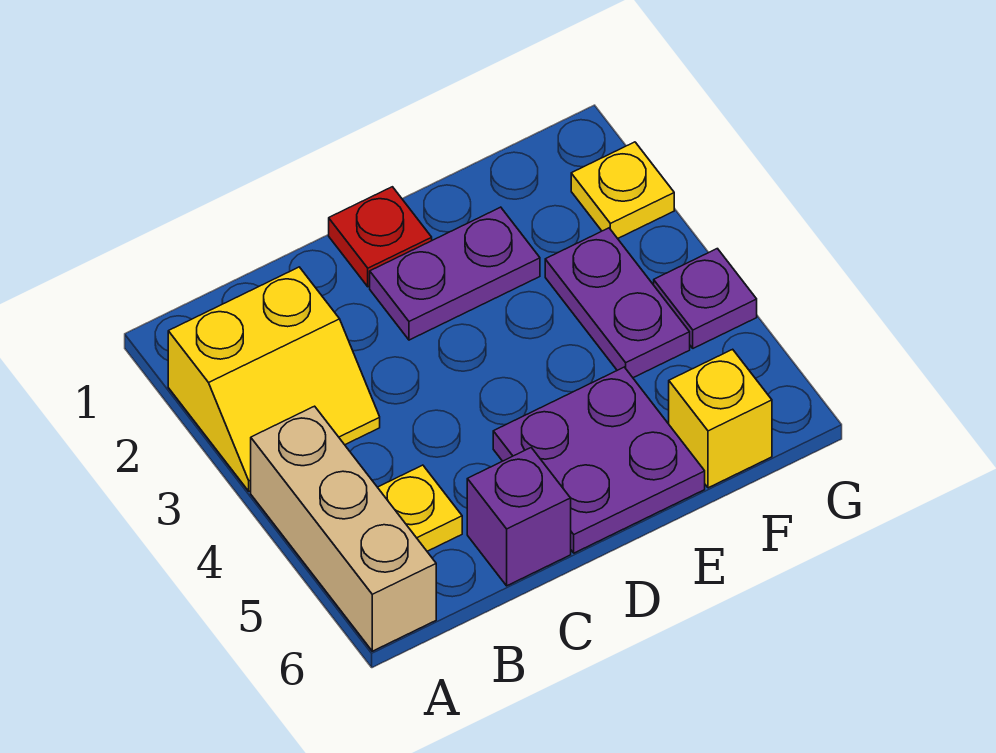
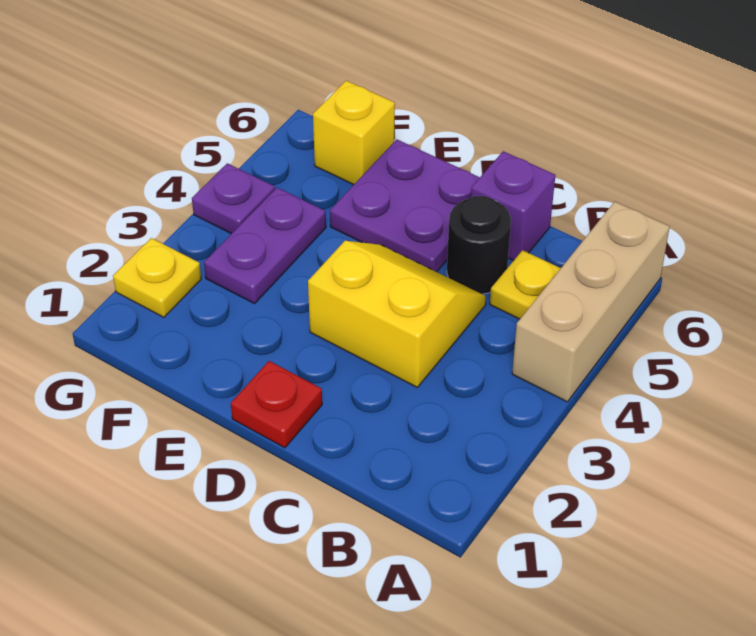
yellow 2x2 slope [168,267,380,491] -> yellow 2x2 slope moved to [308,241,486,387]
none -> black 1x1 round brick [447,196,511,294]
purple 1x2 plate [370,207,540,340] -> none

